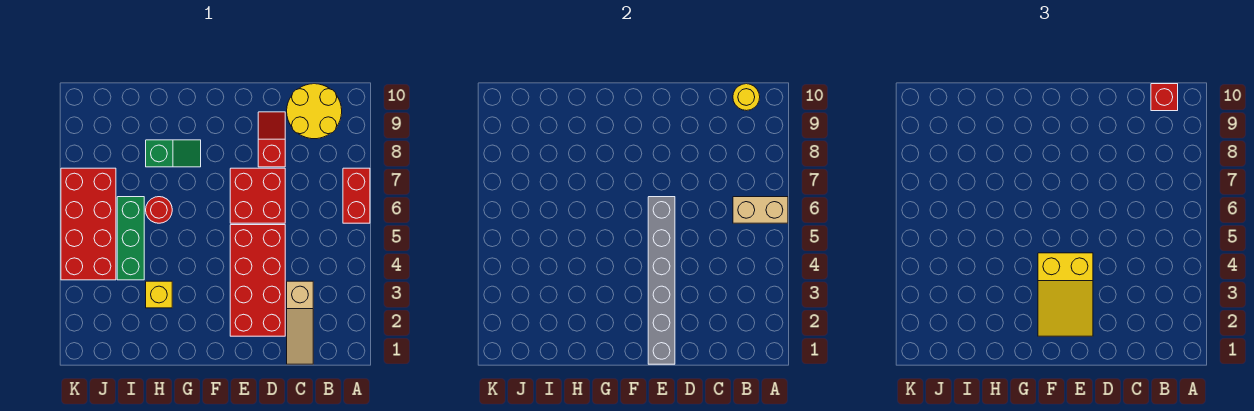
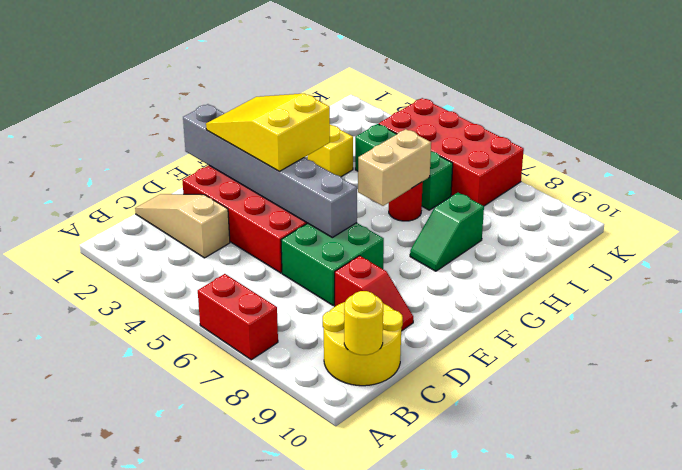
tan 1x2 brick [733,197,788,223] -> tan 1x2 brick moved to [358,129,431,206]
red 1x1 brick [1151,84,1178,111] -> none
red 2x2 brick [230,168,285,223] -> green 2x2 brick [281,223,384,305]

